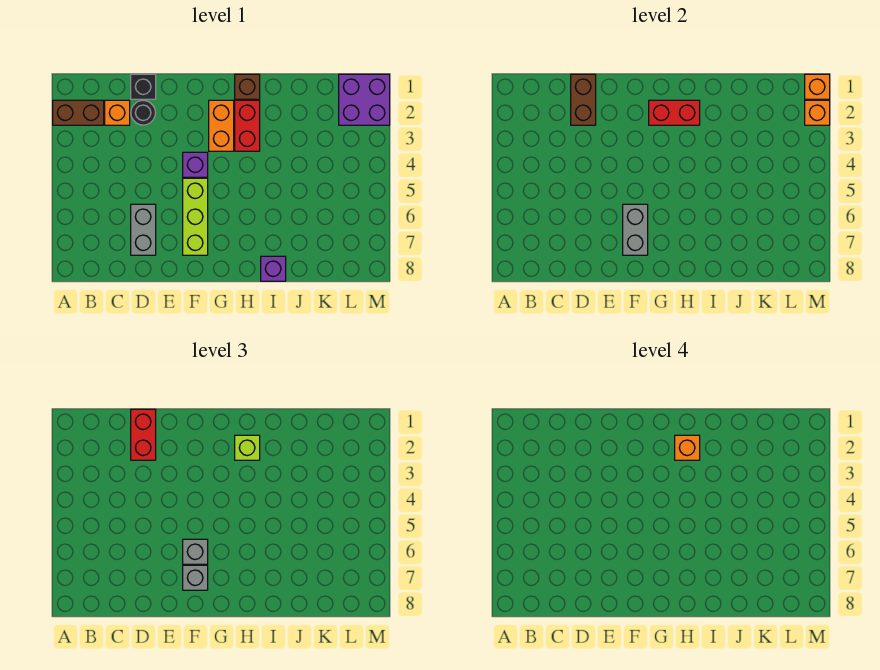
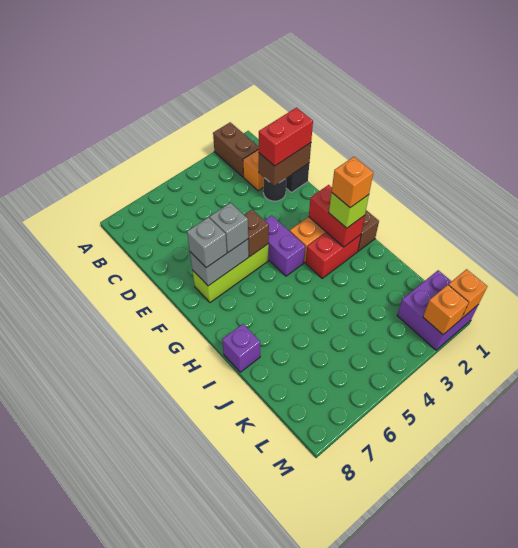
grey 1x2 brick [131,204,156,255] -> none
purple 1x1 brick [183,152,208,177] -> purple 1x2 brick [264,215,305,276]
none -> brown 1x1 brick [244,210,269,256]

